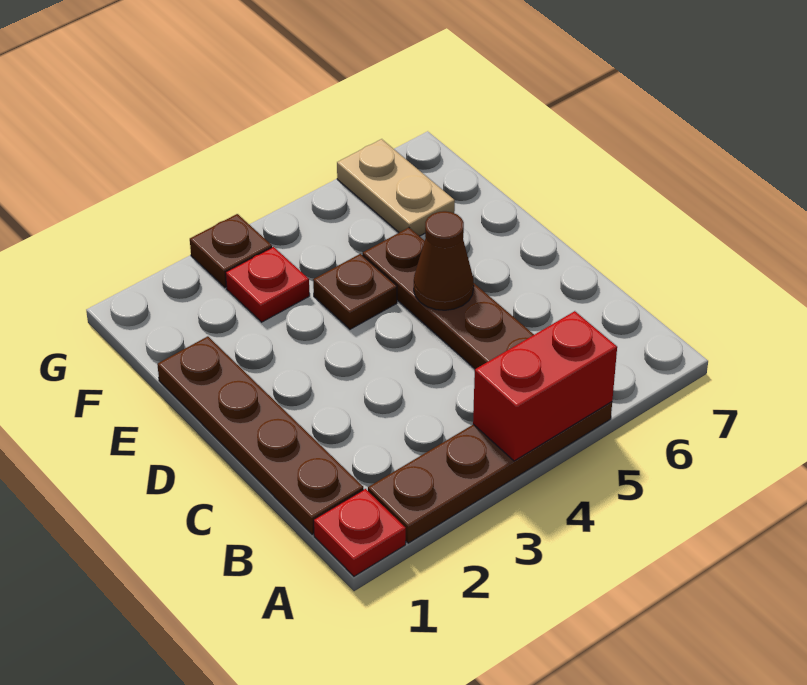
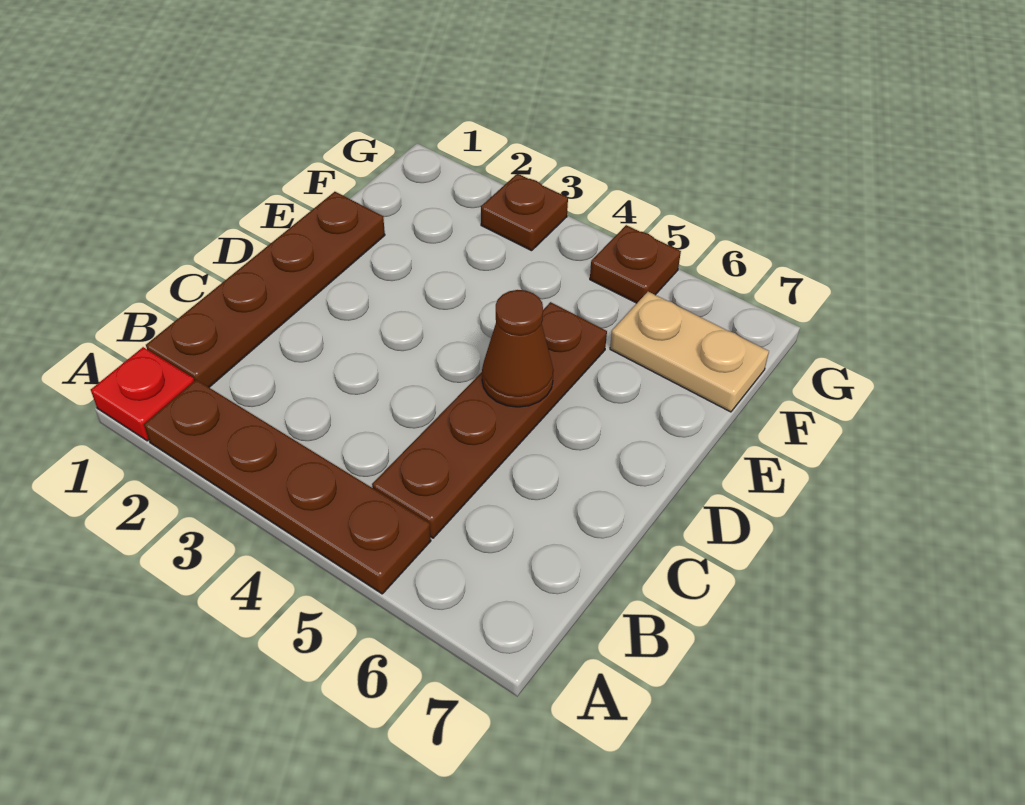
red 1x2 brick [473,311,617,461] -> none
brown 1x1 plate [313,254,397,329] -> brown 1x1 plate moved to [590,225,681,303]
red 1x1 plate [226,247,310,322] -> none
tan 1x2 plate [337,139,455,236] -> tan 1x2 plate turned to [610,292,769,412]

